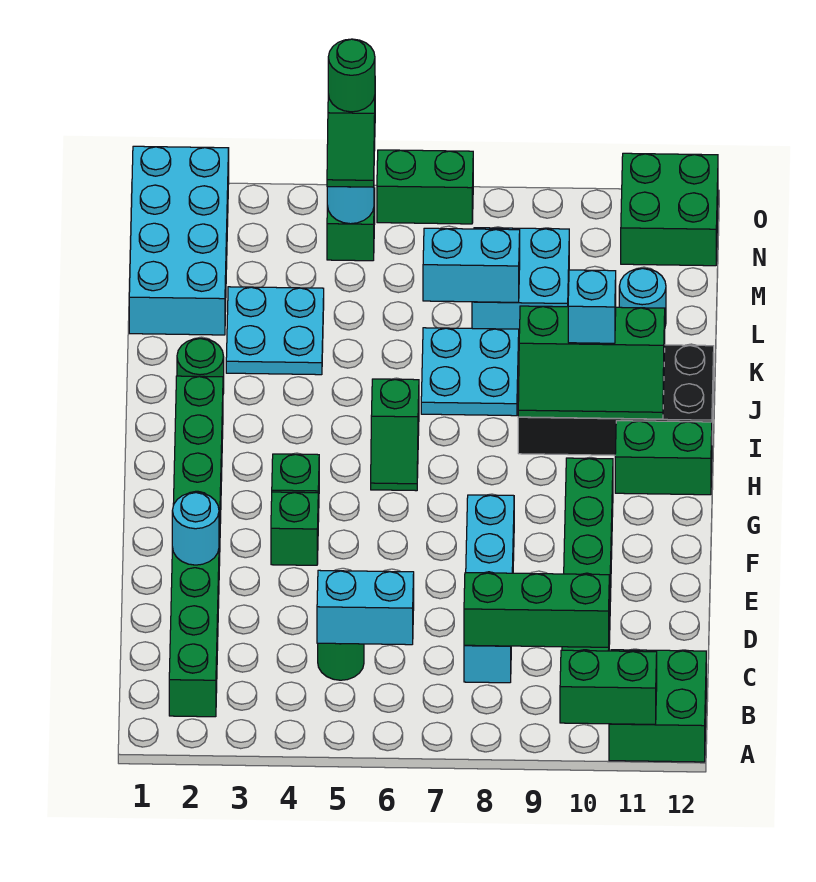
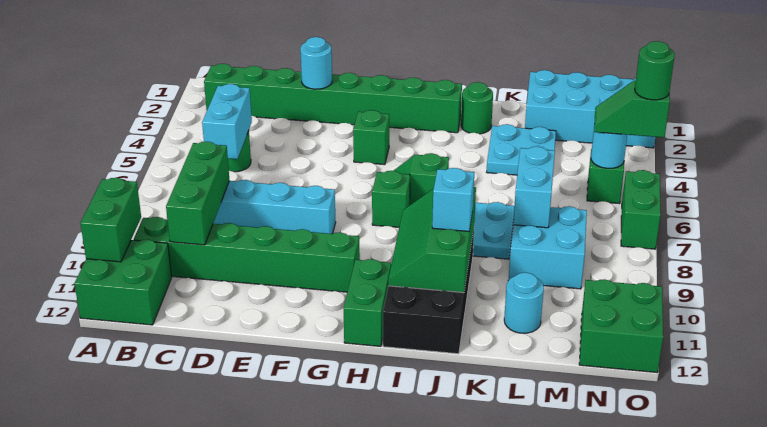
green 1x1 brick [271,492,318,565] -> green 1x1 brick moved to [372,171,410,227]

